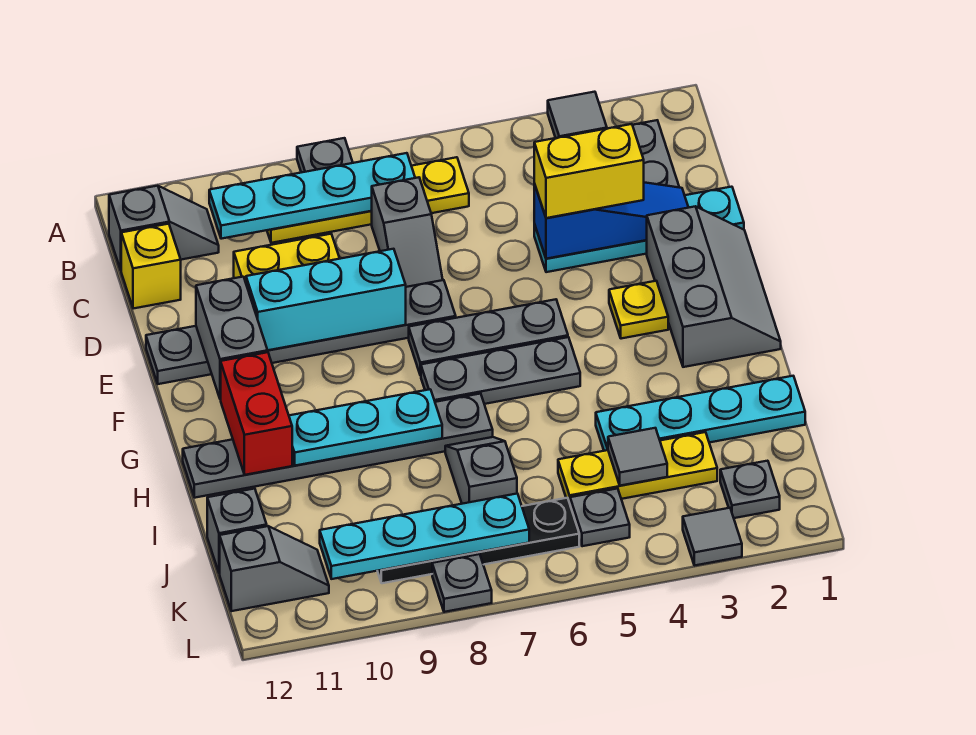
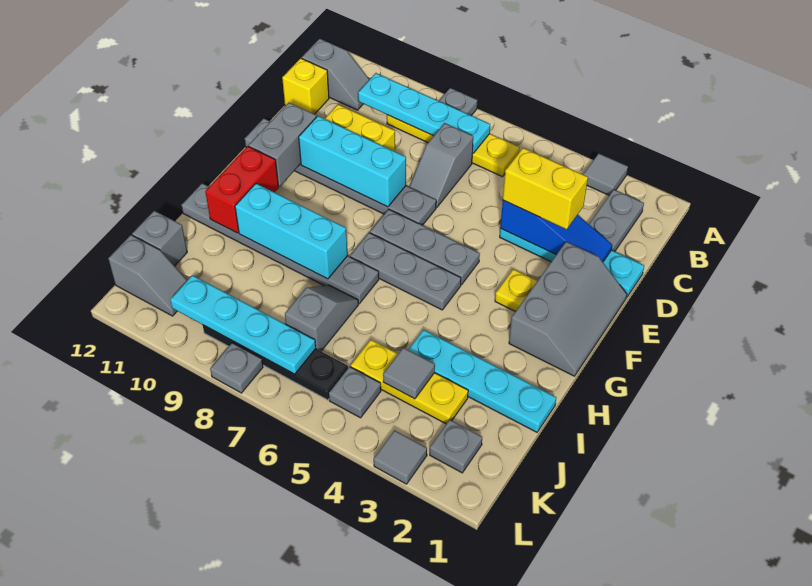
cyan 1x3 plate [289,389,442,466] -> cyan 1x3 brick [235,184,348,279]

